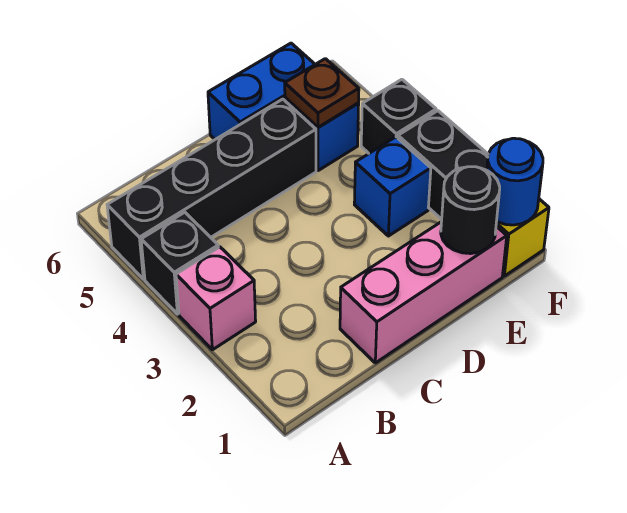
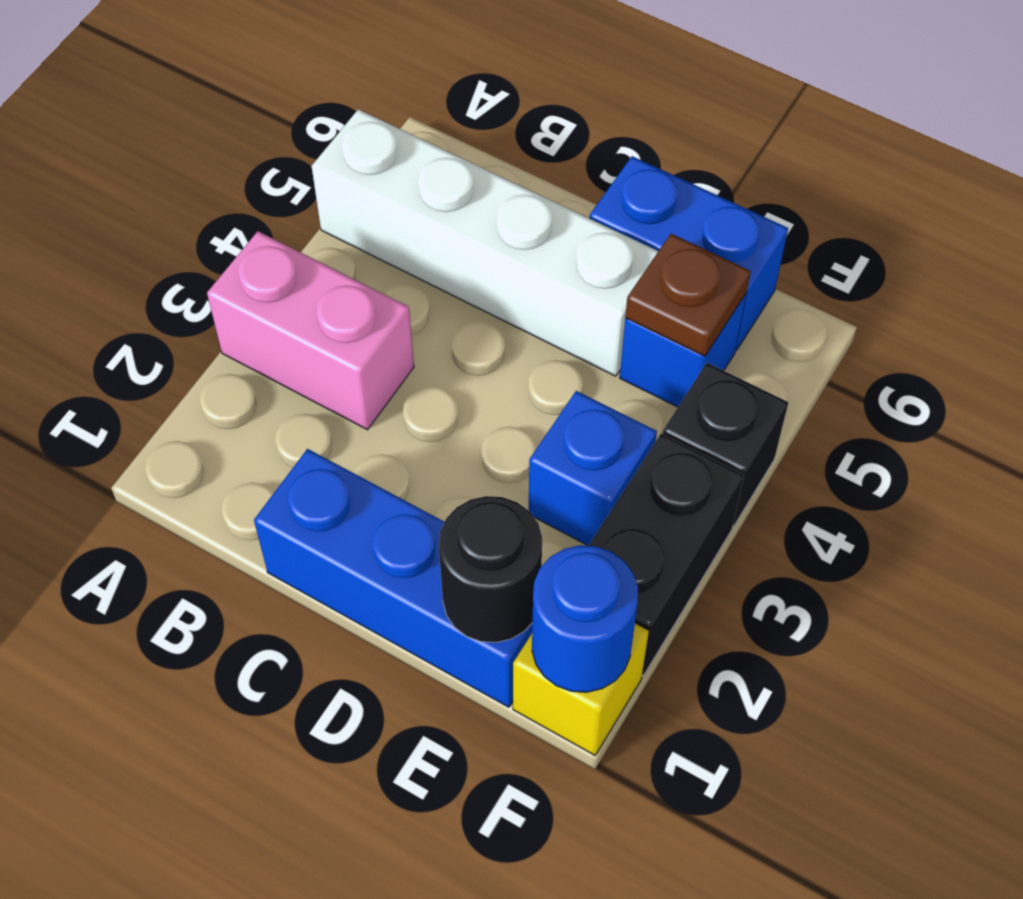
pink 1x1 brick [176,247,256,350] -> pink 1x2 brick [207,231,414,430]
black 1x1 brick [141,212,218,314] -> none
black 1x4 brick [107,99,316,279] -> white 1x4 brick [312,109,658,376]
pink 1x3 brick [340,222,507,363] -> blue 1x3 brick [254,449,532,707]

